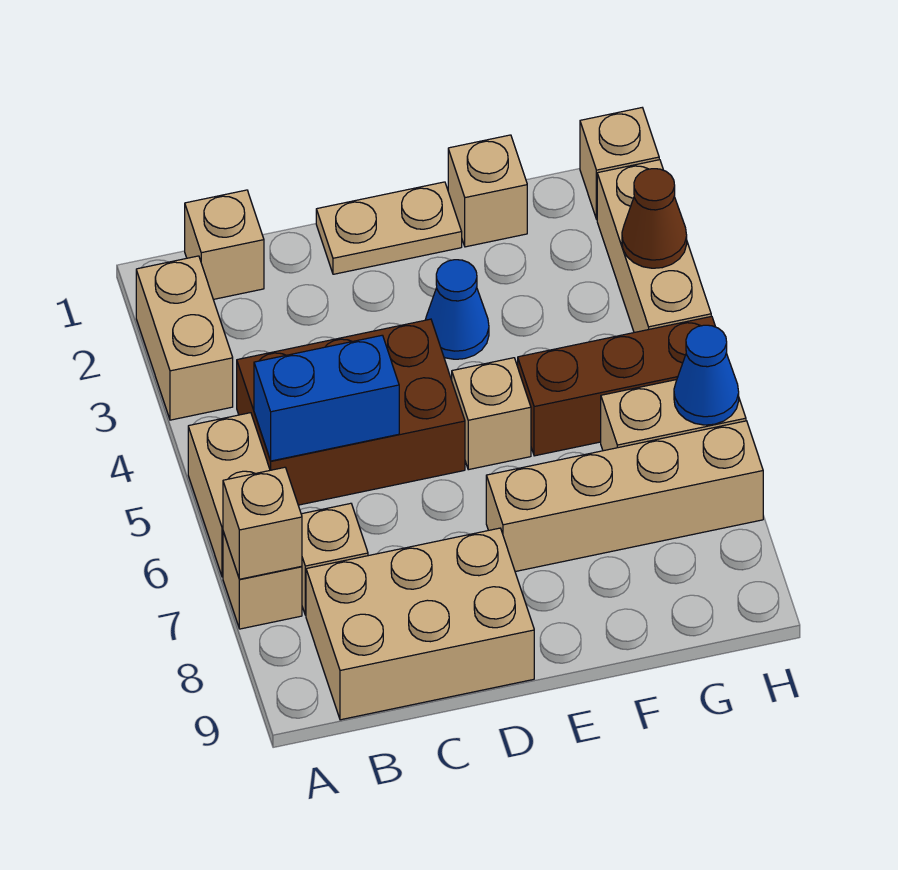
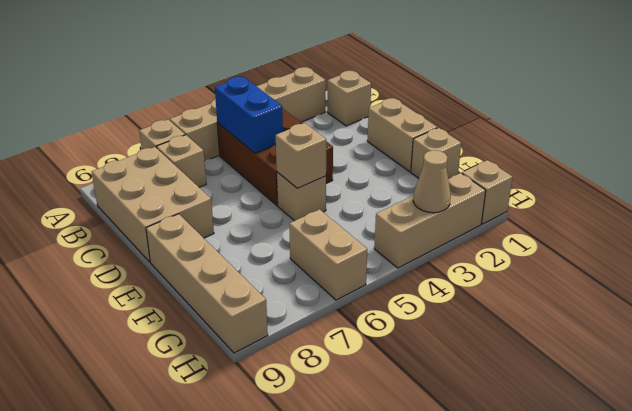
tan 1x1 brick [223,467,302,579] -> tan 1x1 brick moved to [276,123,326,188]
tan 1x2 plate [316,182,462,274] -> tan 1x2 brick [367,98,437,172]
blue 1x1 cone [426,260,489,359] -> none
tan 1x4 brick [486,421,763,572] -> tan 1x4 brick moved to [146,214,268,353]
brown 1x3 brick [518,316,715,456] -> none
brown 1x1 cone [622,169,687,268] -> tan 1x1 cone [413,150,451,213]
blue 1x1 cone [674,325,739,425] -> none

